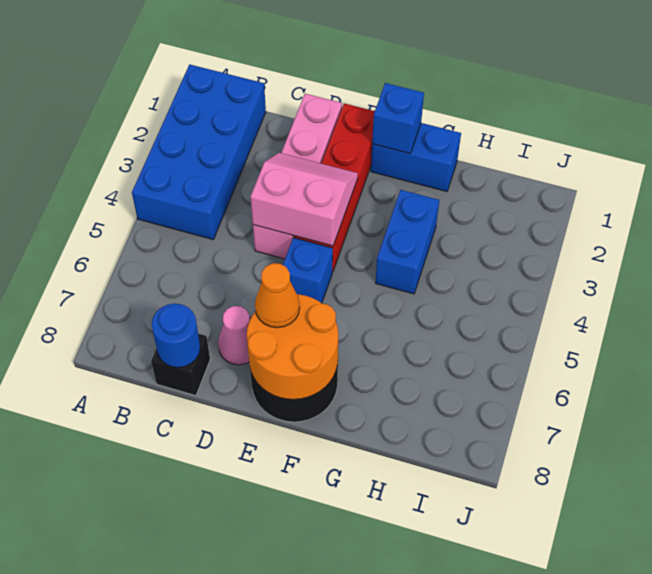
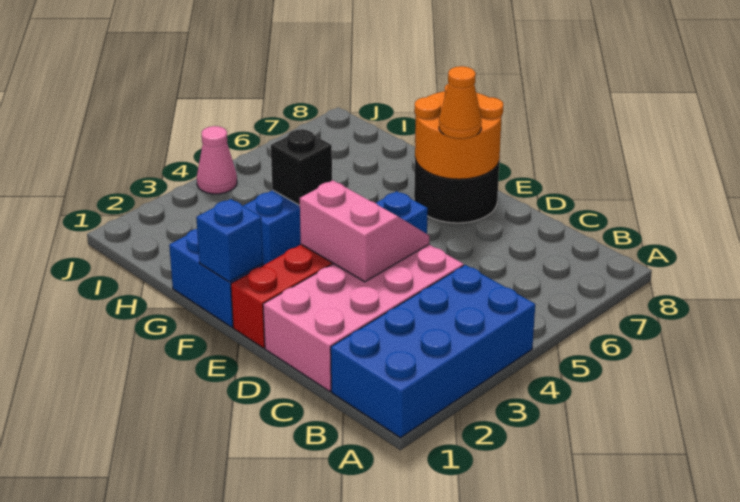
black 1x1 brick [151,334,210,396] -> black 1x1 brick moved to [271,129,332,205]
blue 1x1 round brick [152,303,200,367] -> none
pink 1x4 brick [253,94,342,259] -> pink 2x4 brick [263,245,464,391]
pink 2x2 slope [250,153,358,246] -> pink 2x2 slope turned to [300,180,429,282]
pink 1x1 cone [218,306,250,365] -> pink 1x1 cone moved to [197,126,237,194]

